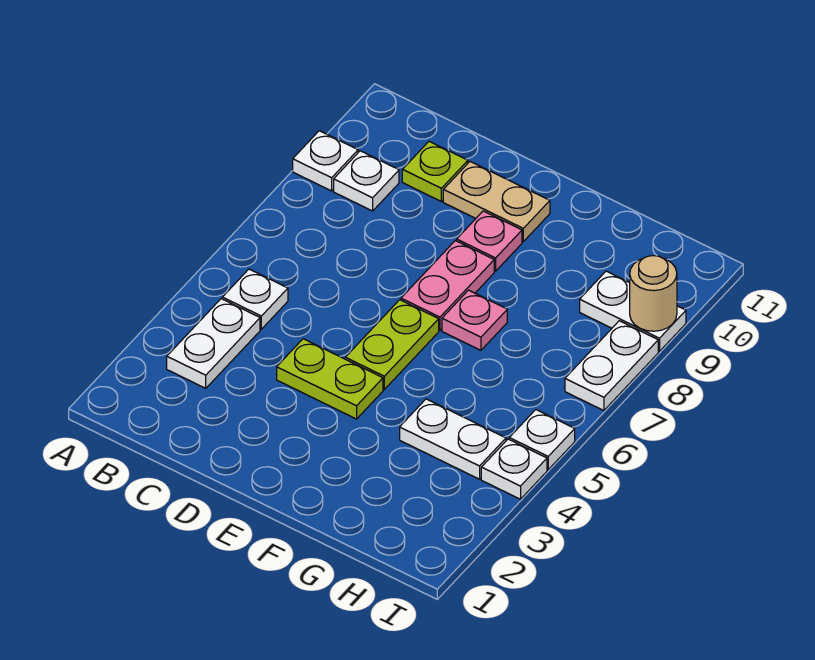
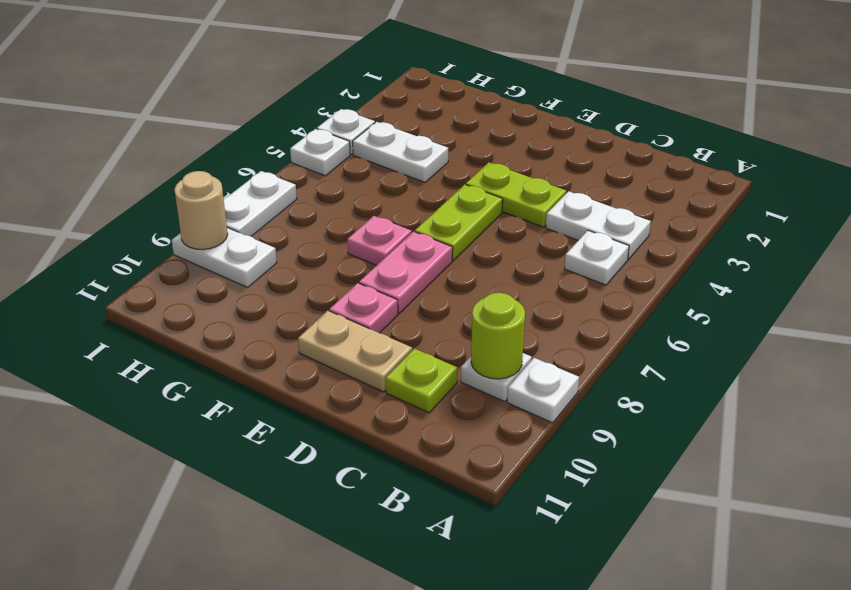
white 1x2 plate [167,299,260,388] -> white 1x2 plate turned to [546,191,651,259]
none -> lime 1x1 round brick [471,293,525,379]

